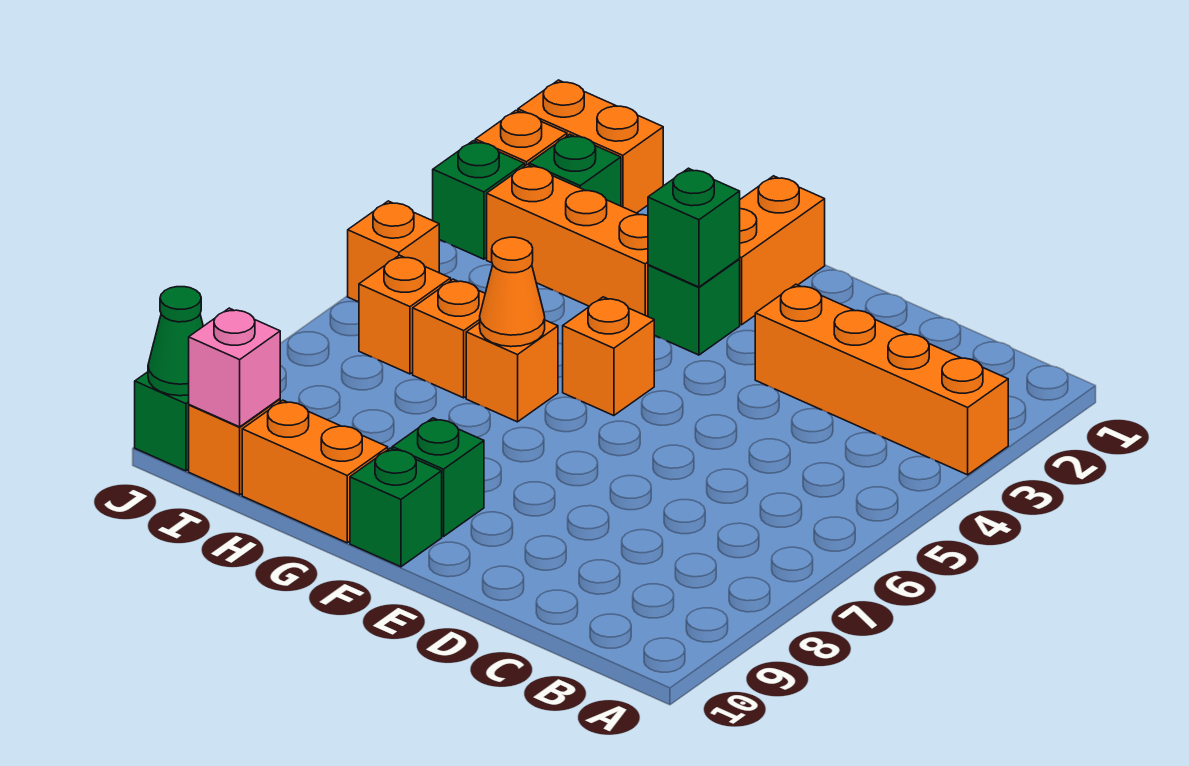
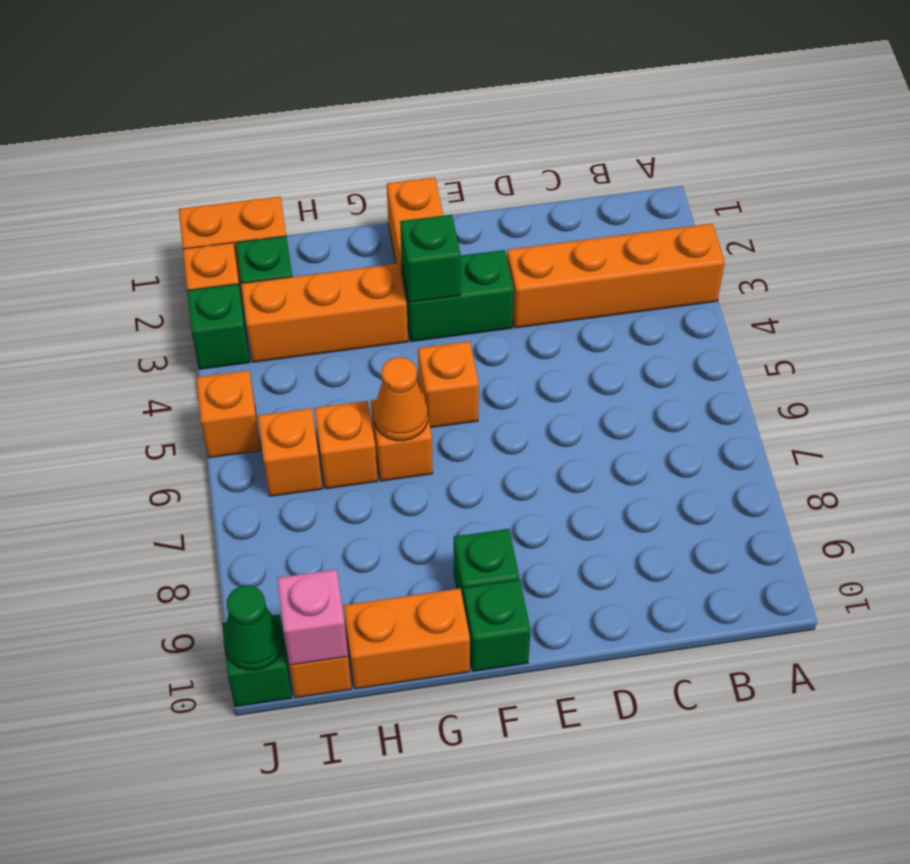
green 1x1 brick [648,259,740,355] -> green 1x2 brick [402,250,514,342]

